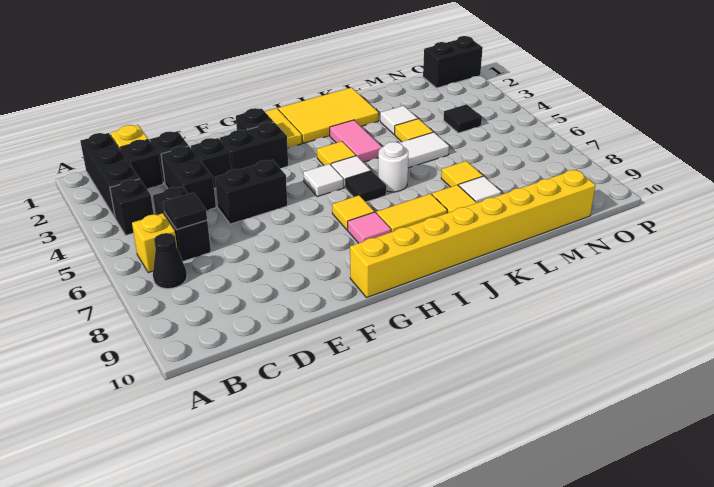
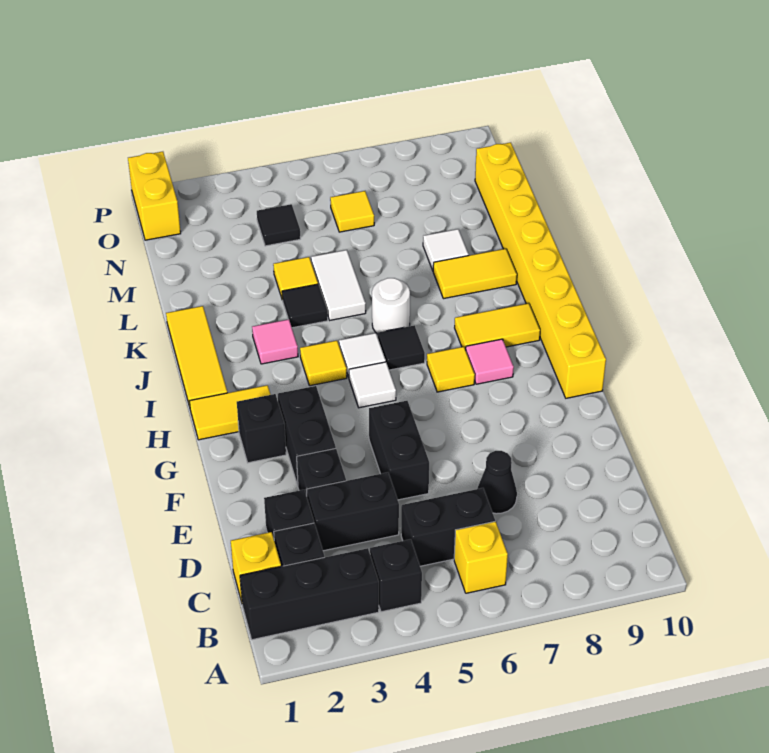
black 1x1 cone [153,233,187,289] -> black 1x1 cone moved to [477,451,517,514]
black 1x1 tile [163,193,207,230] -> black 1x1 tile moved to [282,284,328,328]
yellow 2x3 tile [278,88,378,143] -> yellow 1x3 tile [166,306,227,407]
yellow 1x2 tile [376,194,447,232] -> yellow 1x2 tile turned to [455,303,540,350]
pink 1x2 tile [330,120,382,162] -> pink 1x1 tile [252,319,298,364]
white 1x1 tile [380,106,418,134] -> none
yellow 1x1 tile [441,161,483,187] -> yellow 1x1 tile moved to [330,191,374,232]
black 1x2 brick [423,36,483,88] -> yellow 1x2 brick [128,152,181,240]

